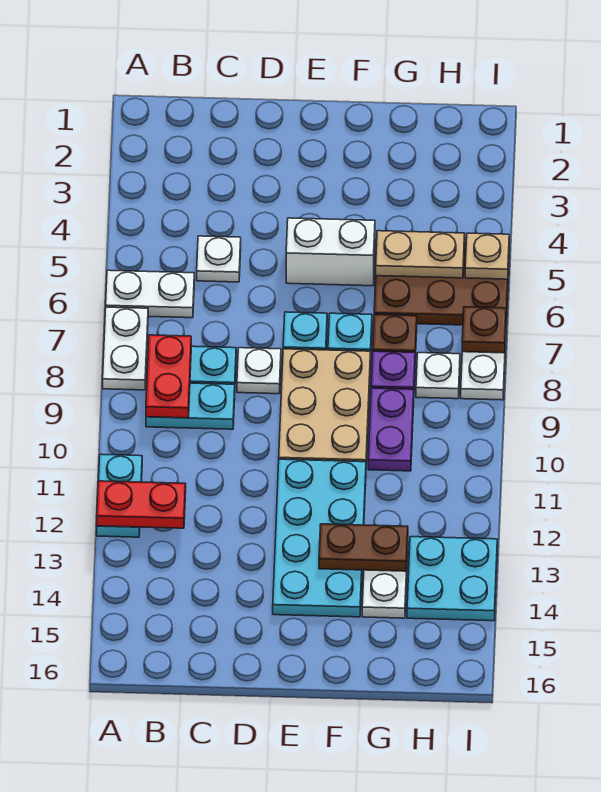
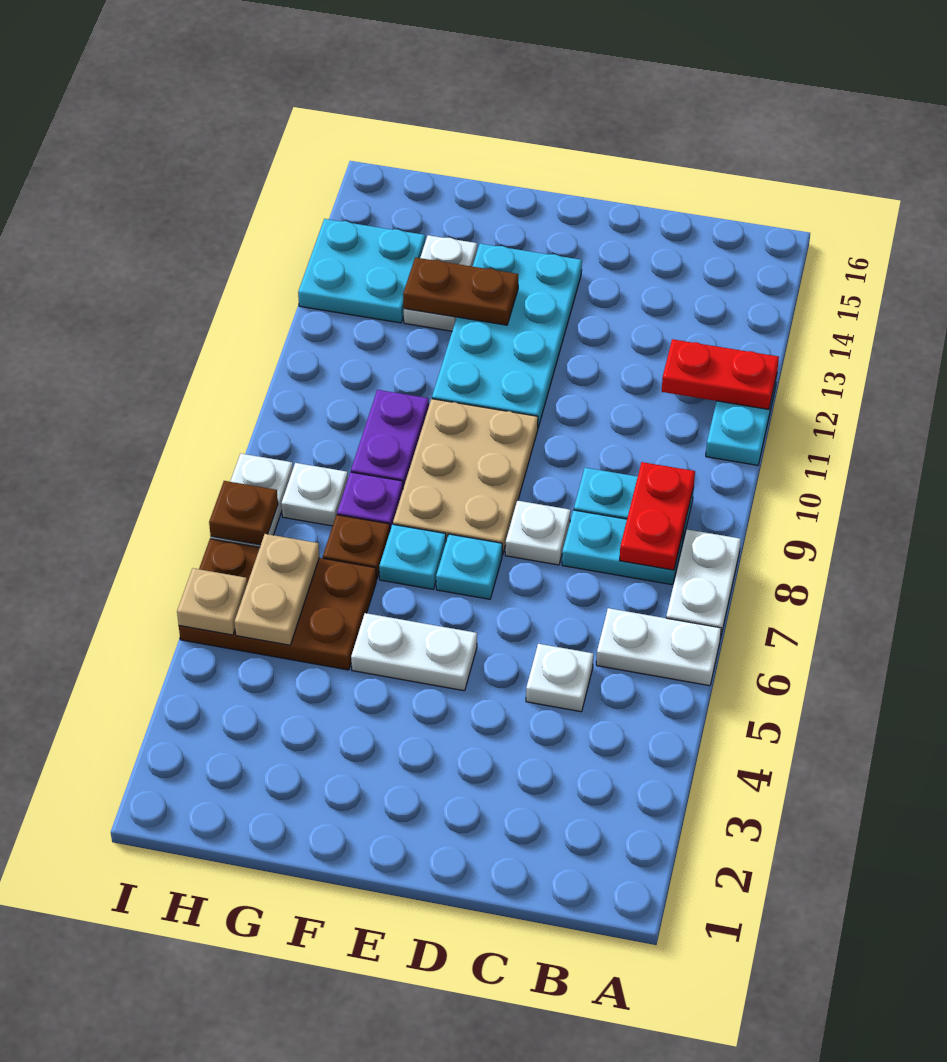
white 1x2 brick [286,218,375,286] -> white 1x2 plate [351,613,477,691]
tan 1x2 plate [376,231,465,278] -> tan 1x2 plate turned to [235,534,319,645]

